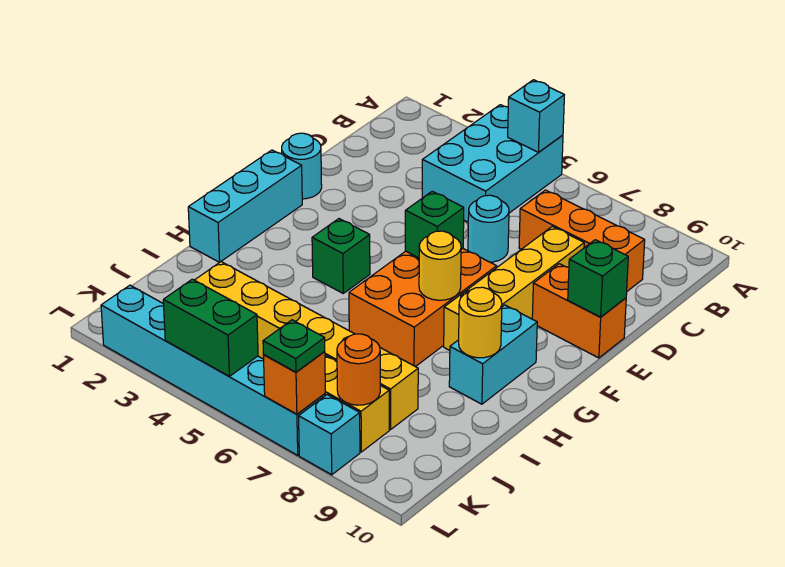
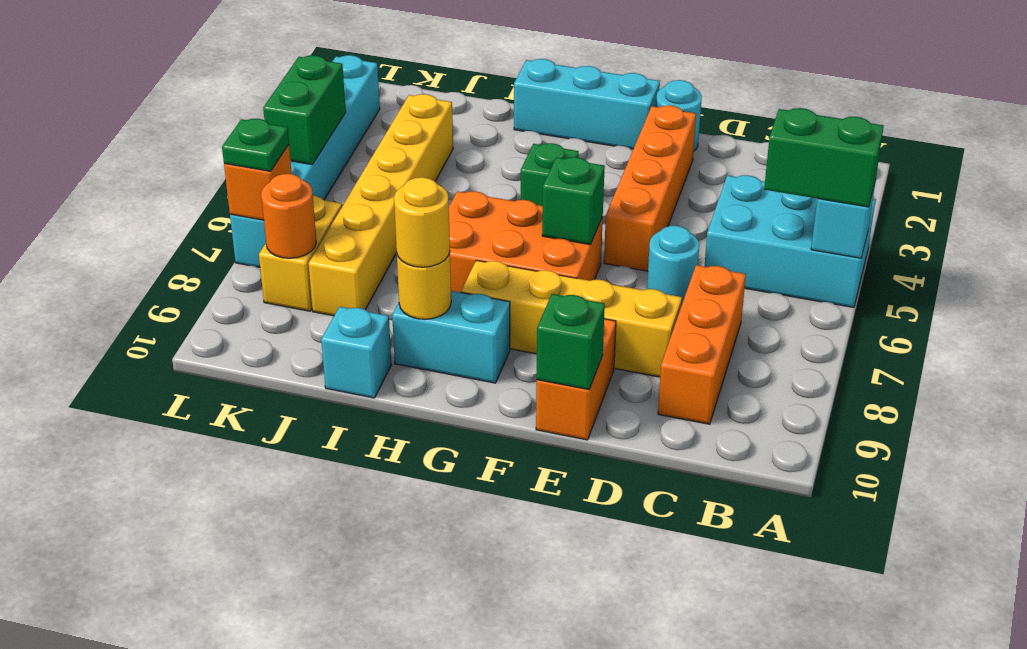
none -> green 1x2 brick [764,108,884,207]
none -> orange 1x4 brick [604,105,696,271]
yellow 1x1 round brick [419,231,461,300] -> yellow 1x1 round brick moved to [394,177,450,267]
cyan 1x1 brick [299,395,360,475] -> cyan 1x1 brick moved to [321,307,391,398]

